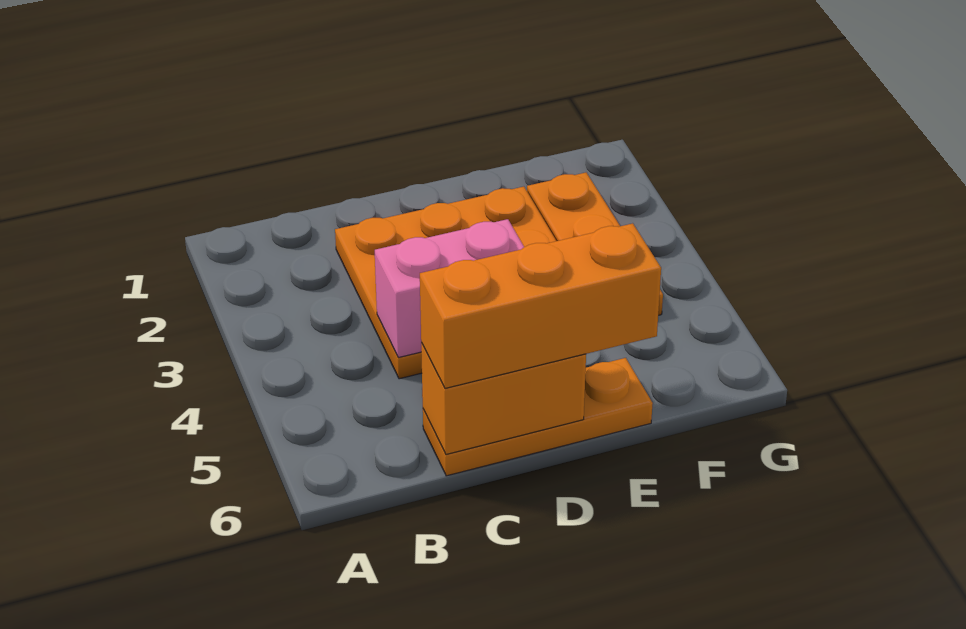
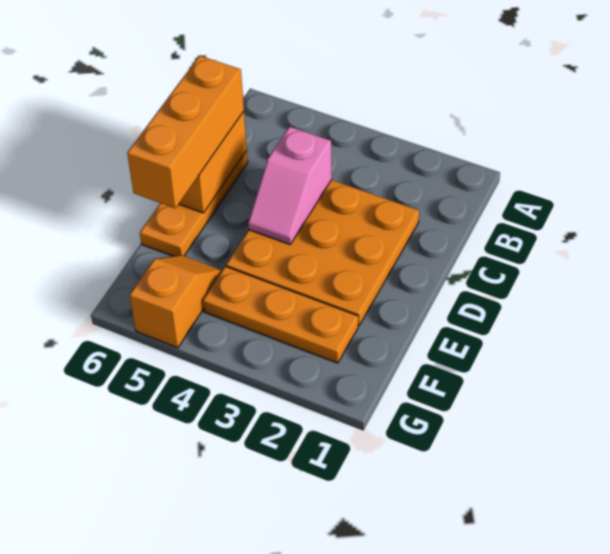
pink 1x2 brick [375,219,524,358] -> pink 1x2 slope [248,127,332,244]
none -> orange 1x2 slope [130,255,222,348]

